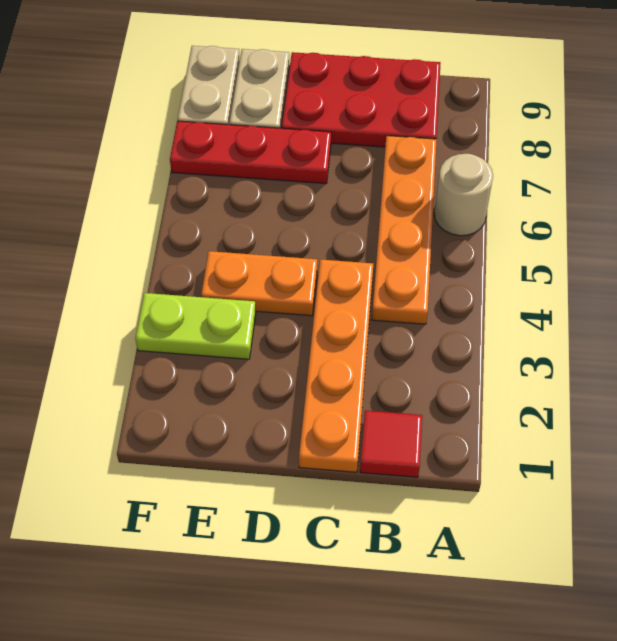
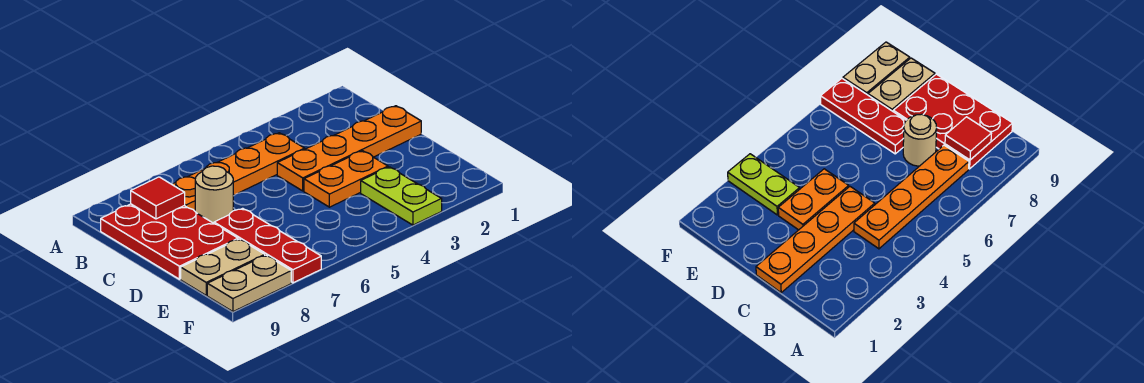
tan 1x1 round brick [434,154,493,236] -> tan 1x1 round brick moved to [195,166,233,223]
red 1x1 tile [360,411,422,477] -> red 1x1 tile moved to [131,177,185,219]
orange 1x2 plate [201,251,317,316] -> orange 1x2 plate turned to [304,151,388,207]

